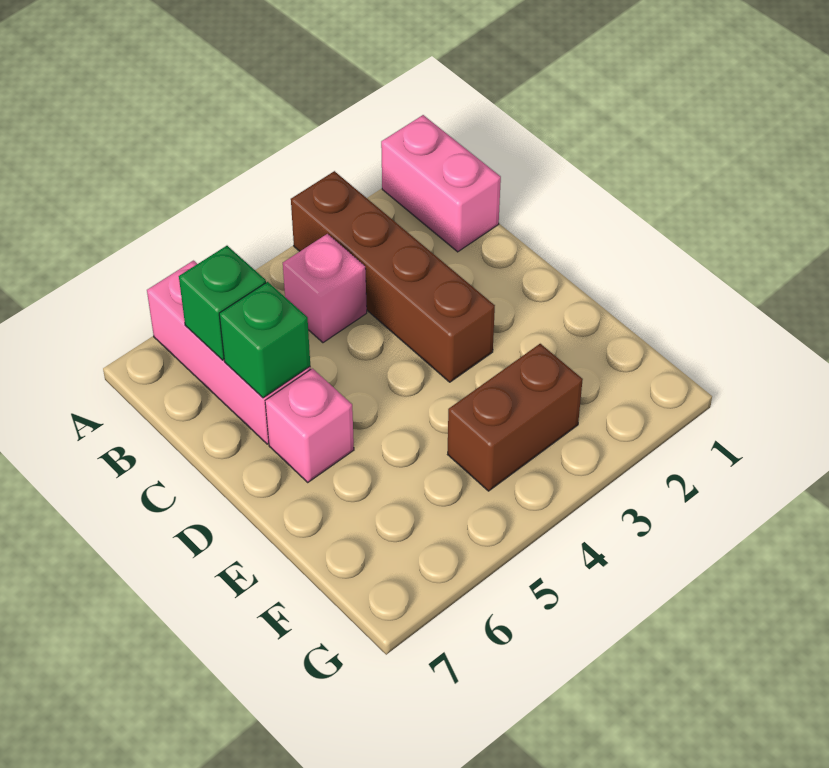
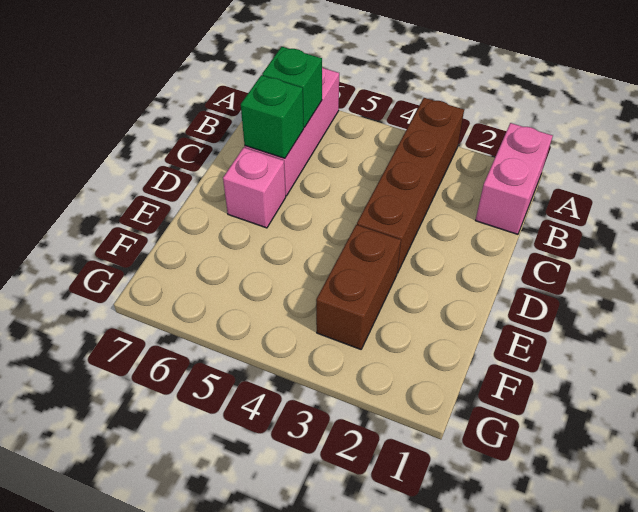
pink 1x1 brick [283,234,367,343] -> none
brown 1x2 brick [448,344,583,491] -> brown 1x2 brick turned to [316,225,401,349]

